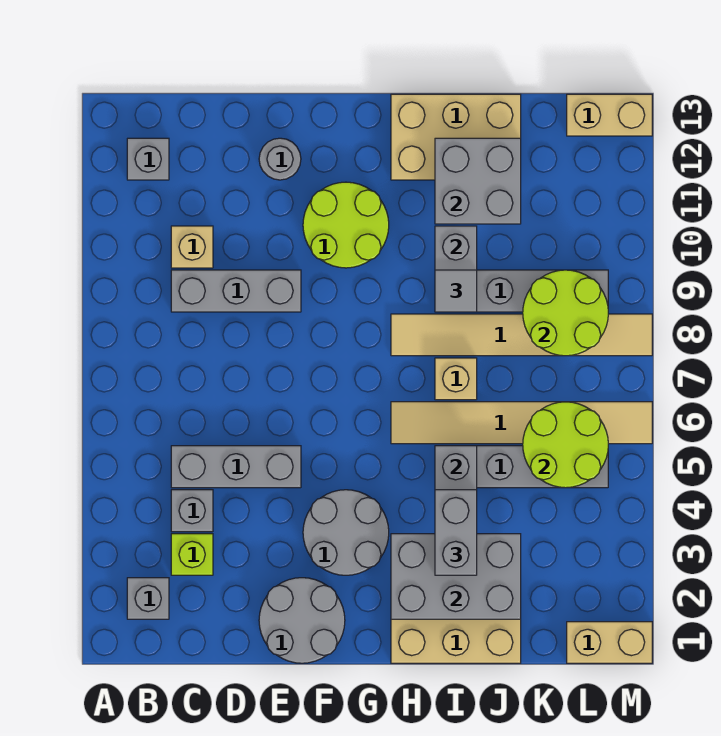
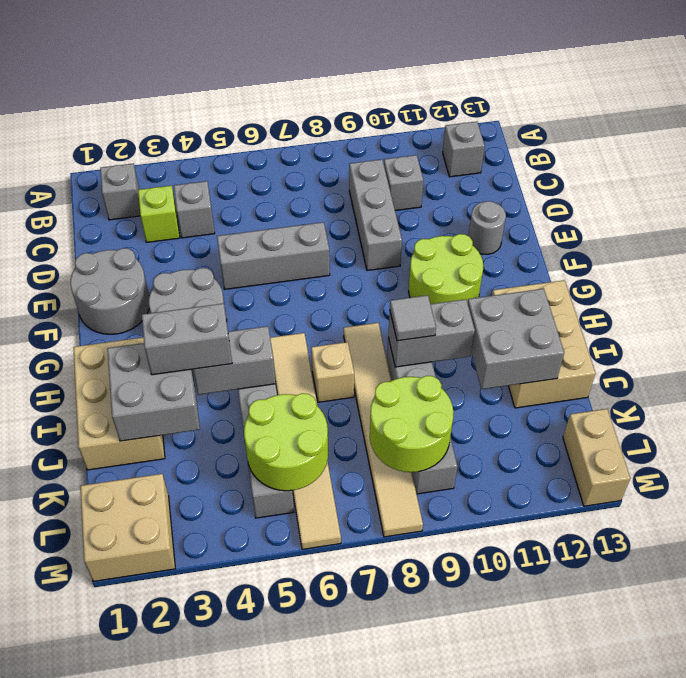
grey 1x3 brick [171,446,301,488] -> grey 1x3 brick turned to [217,222,330,289]
tan 1x1 brick [171,226,213,268] -> grey 1x1 brick [384,155,423,211]
grey 2x3 brick [391,534,521,619] -> grey 2x2 brick [107,343,200,441]
tan 1x2 brick [567,622,652,663] -> tan 2x2 brick [80,474,175,581]

